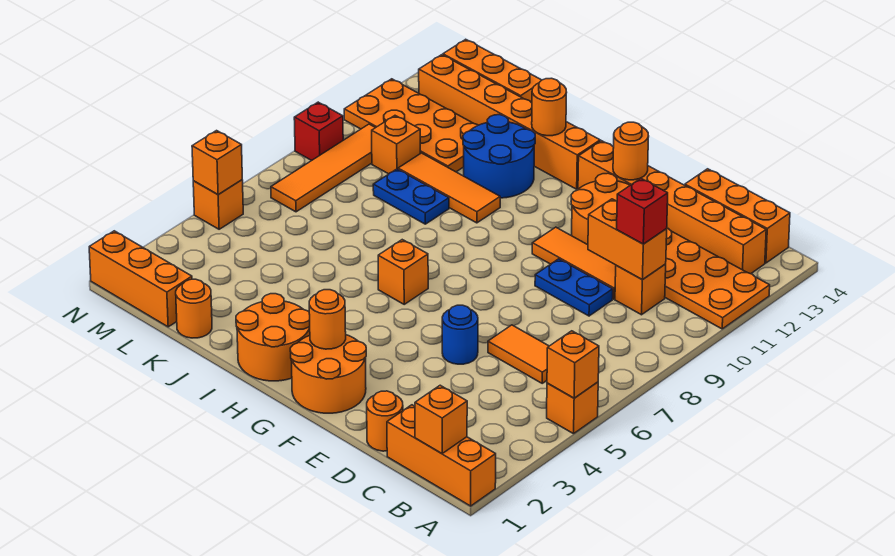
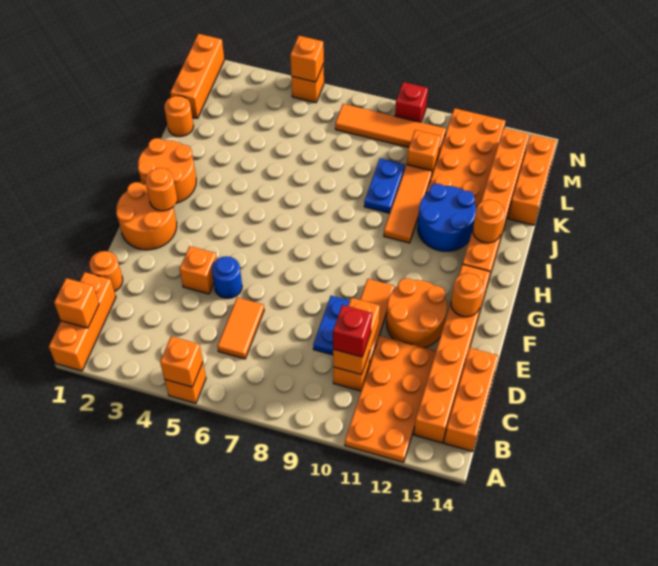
orange 1x1 brick [378,240,428,304] -> orange 1x1 brick moved to [180,246,217,294]

